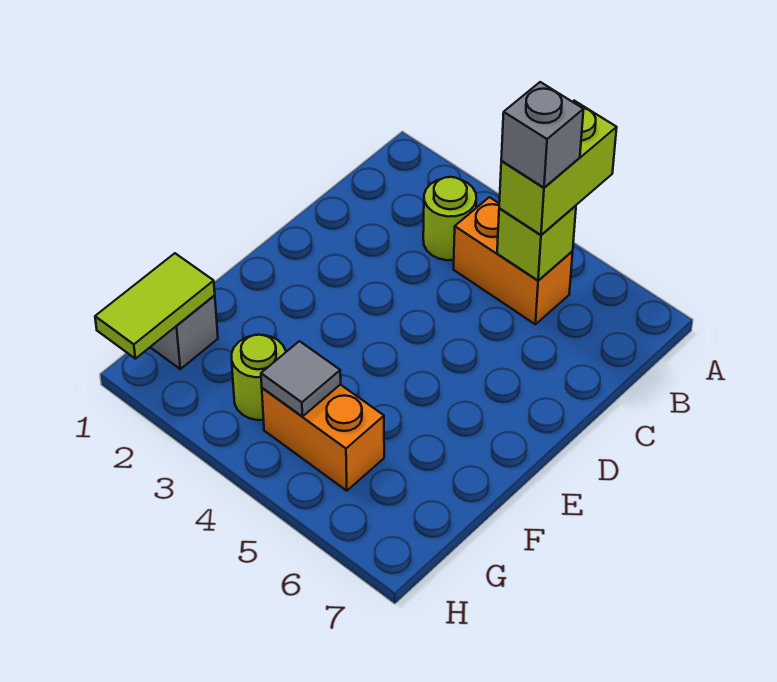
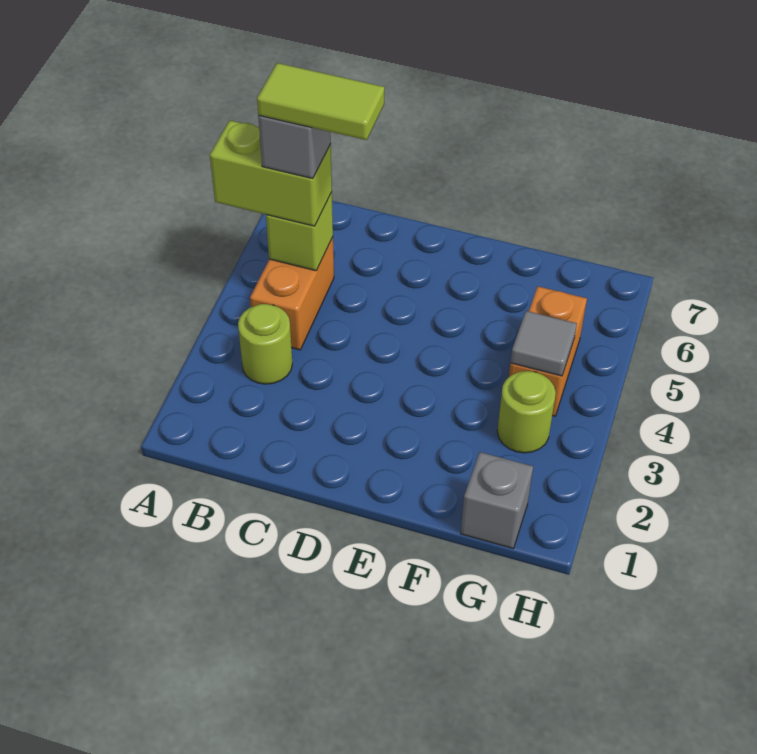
lime 1x2 tile [95,253,215,359] -> lime 1x2 tile moved to [257,63,385,140]

